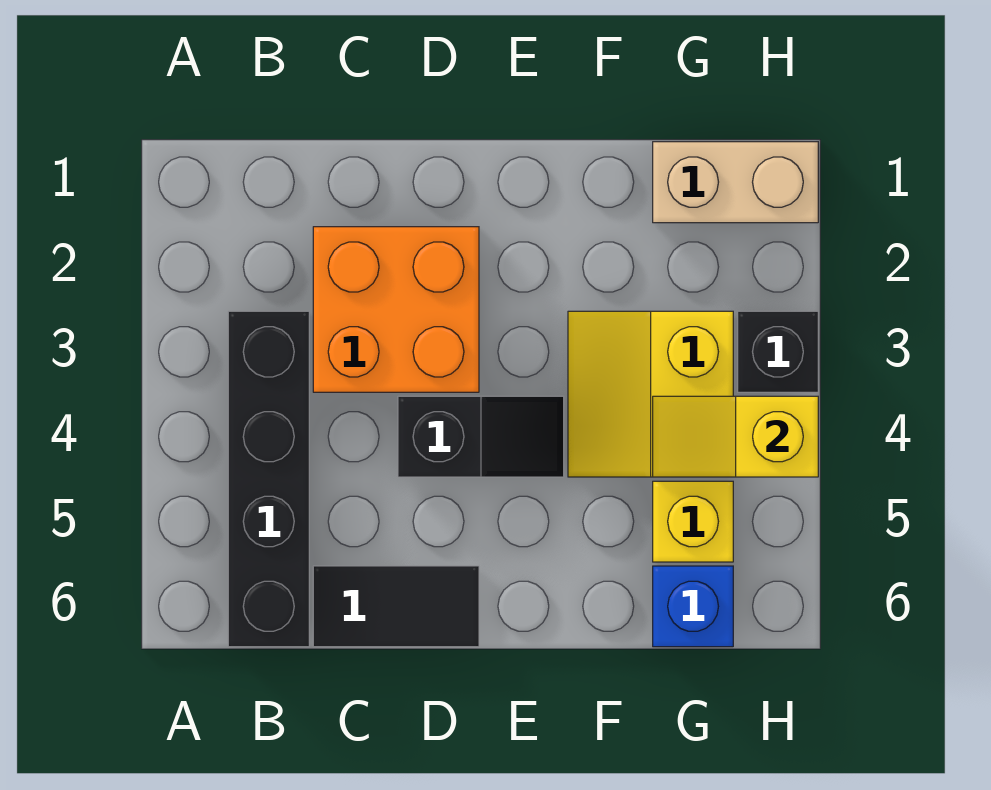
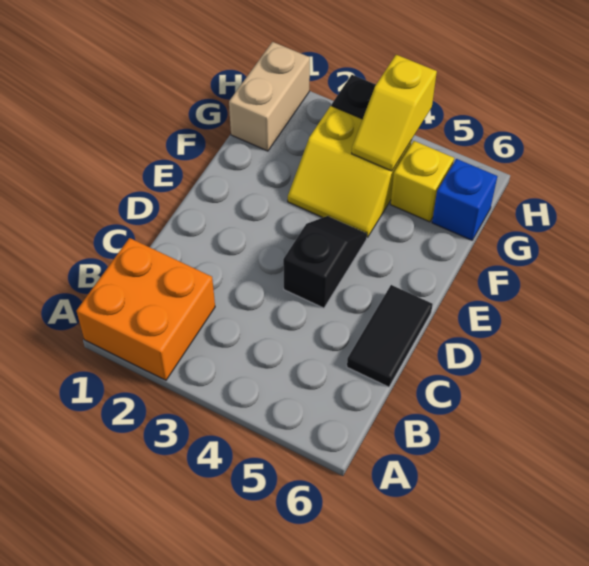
black 1x4 brick [228,311,309,647] -> none
orange 2x2 brick [313,227,479,392] -> orange 2x2 brick moved to [77,238,215,380]

